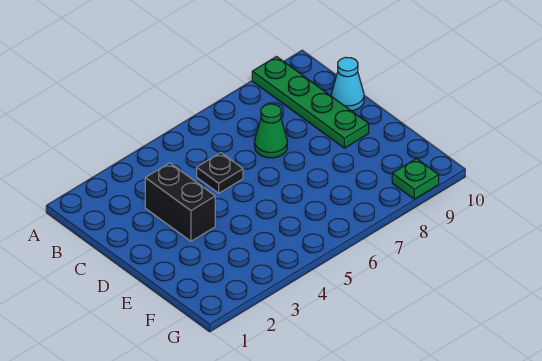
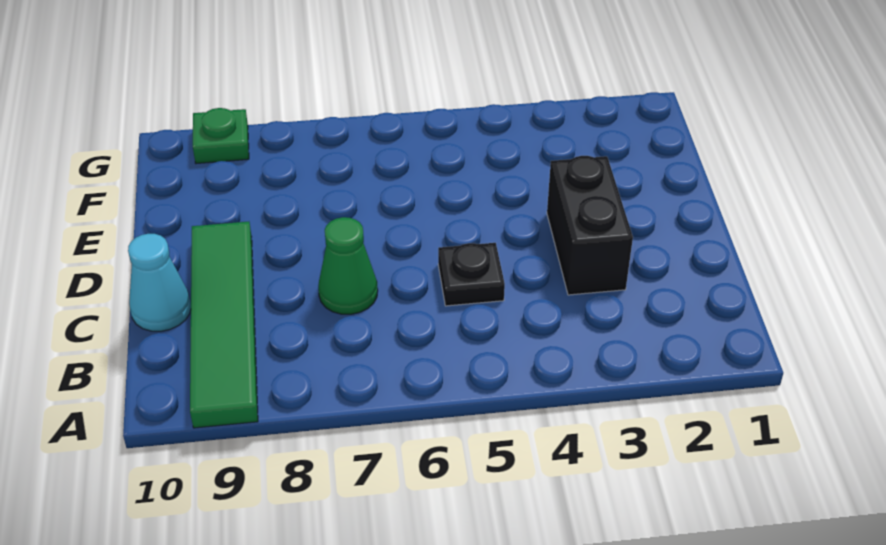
green 1x4 plate [252,57,369,148] -> green 1x4 tile [190,222,258,428]

